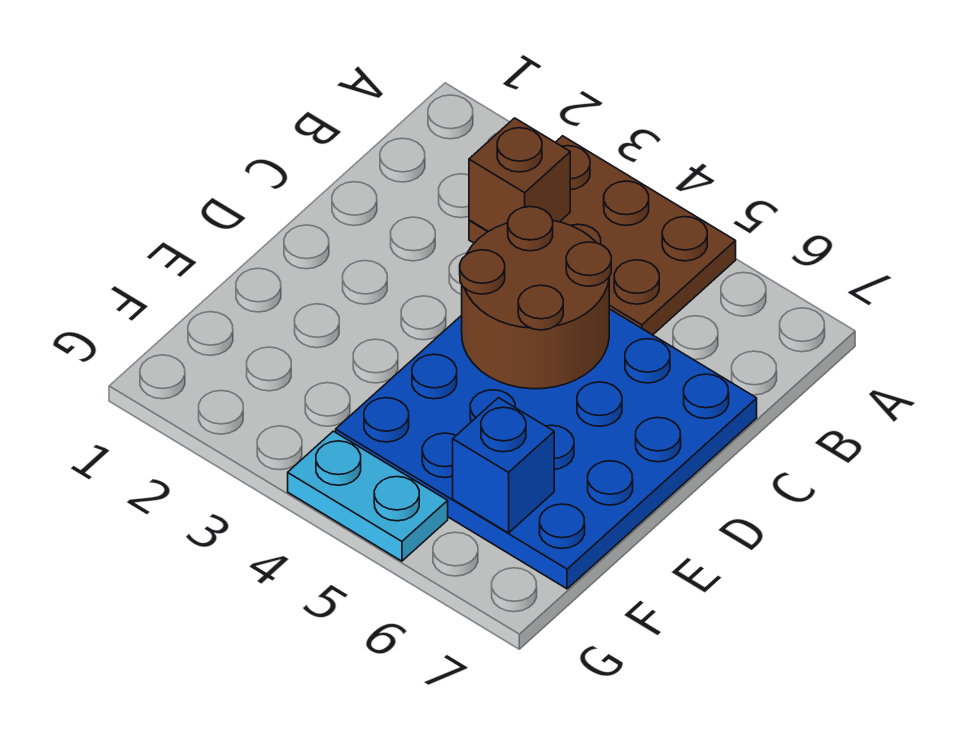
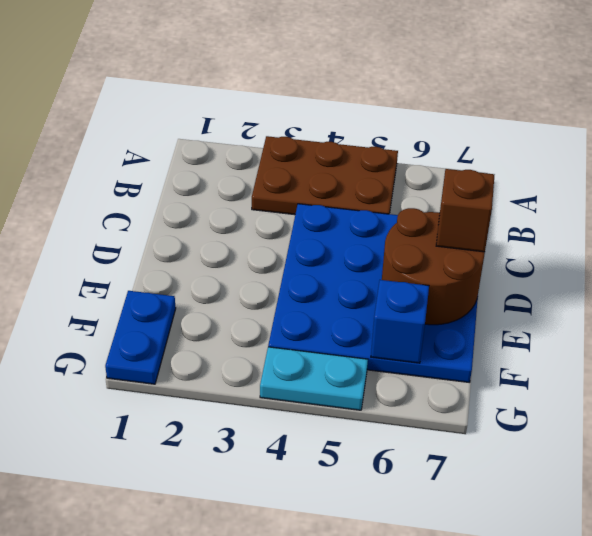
brown 1x1 brick [469,118,570,232] -> brown 1x1 brick moved to [436,169,494,252]
brown 2x2 round brick [460,207,611,389] -> brown 2x2 round brick moved to [382,208,485,325]
none -> blue 1x2 plate [105,291,176,384]

